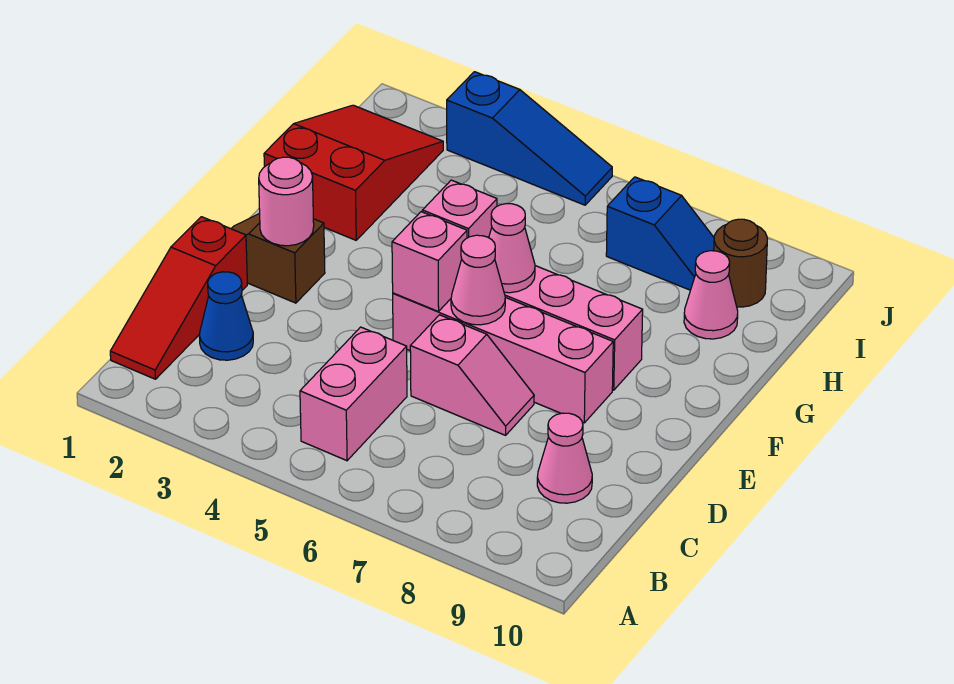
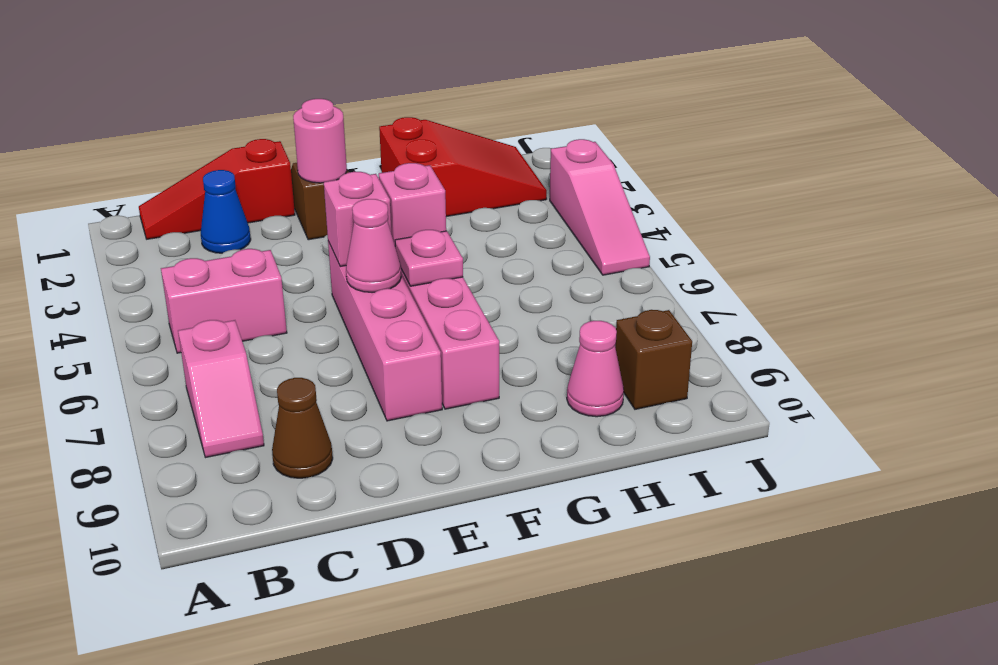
pink 1x1 cone [537,413,592,503] -> brown 1x1 cone [272,378,333,478]
pink 1x2 slope [410,315,534,435] -> pink 1x2 slope moved to [178,320,264,458]
pink 1x1 cone [489,204,535,293] -> pink 1x1 plate [395,230,463,286]
blue 1x2 slope [606,177,714,290] -> none
brown 1x1 round brick [714,219,767,307] -> brown 1x1 brick [615,310,692,409]
blue 1x3 slope [446,72,612,205] -> pink 1x3 slope [550,139,650,275]

